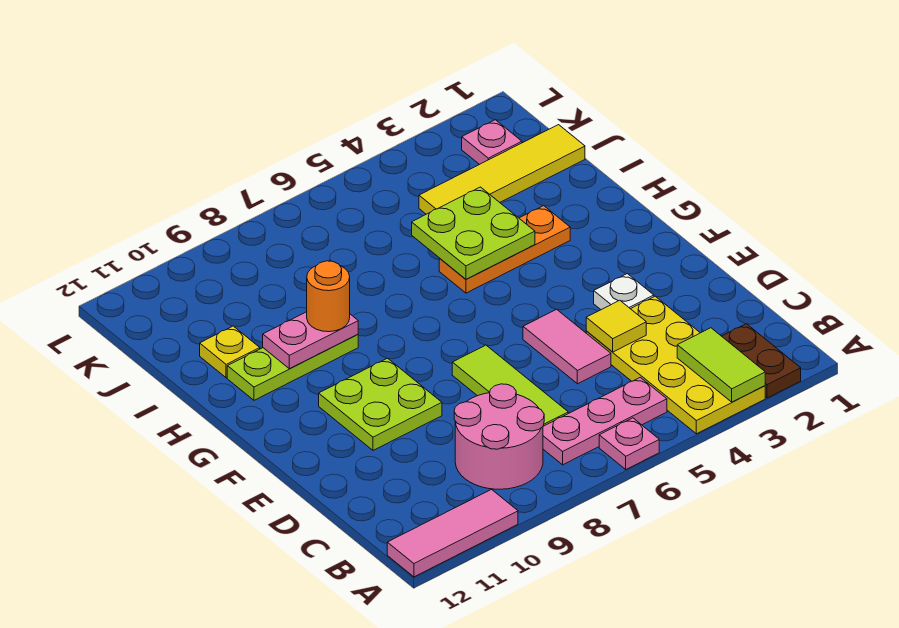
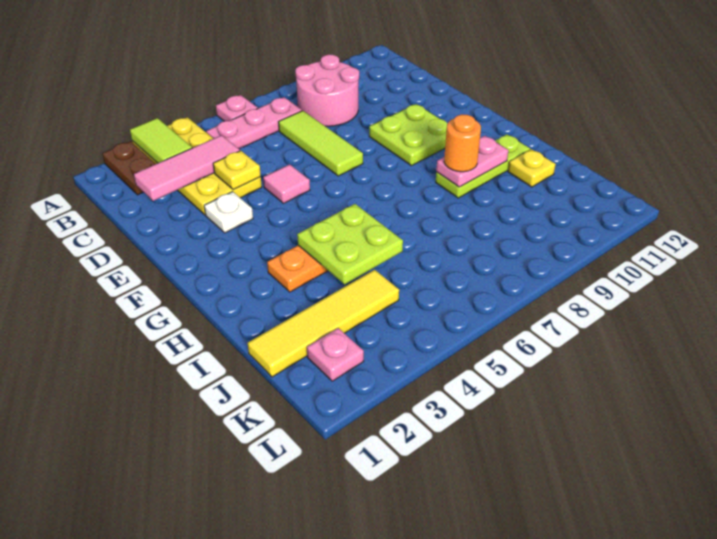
pink 1x3 tile [387,490,518,577] -> pink 1x3 tile moved to [134,135,240,201]
yellow 1x1 tile [586,300,646,352] -> yellow 1x1 plate [213,151,261,190]
pink 1x2 tile [523,309,611,384] -> pink 1x1 tile [263,164,310,203]

